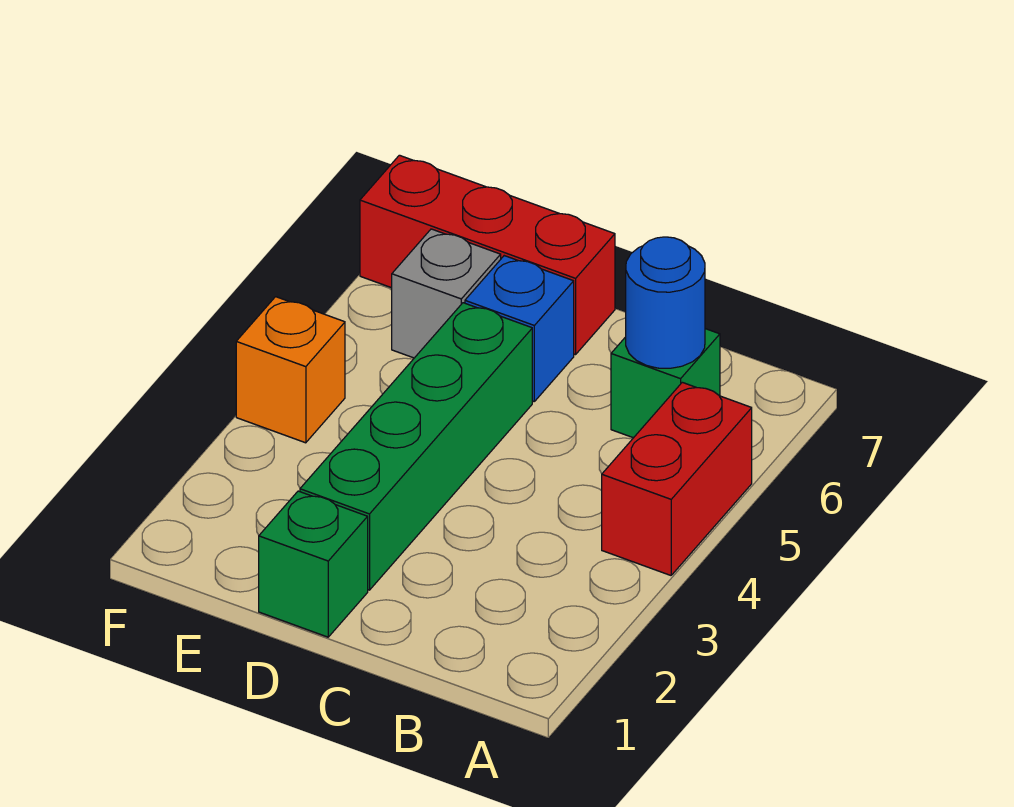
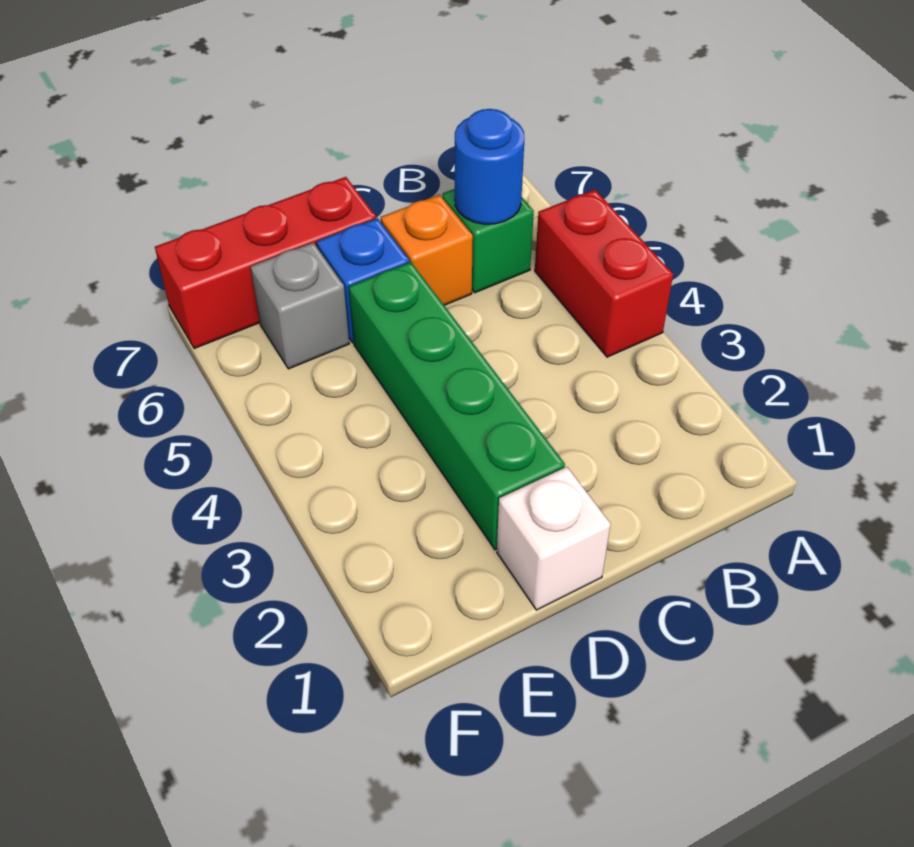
green 1x1 brick [259,491,368,637] -> white 1x1 brick [497,467,611,610]
orange 1x1 brick [236,297,345,443] -> orange 1x1 brick moved to [381,195,473,305]

